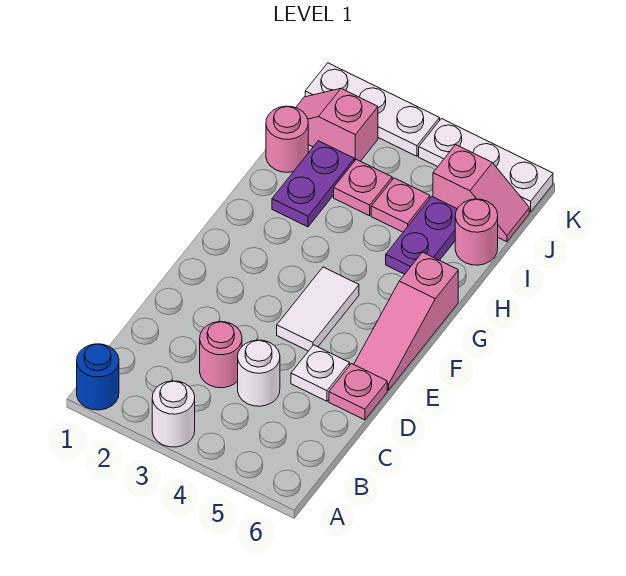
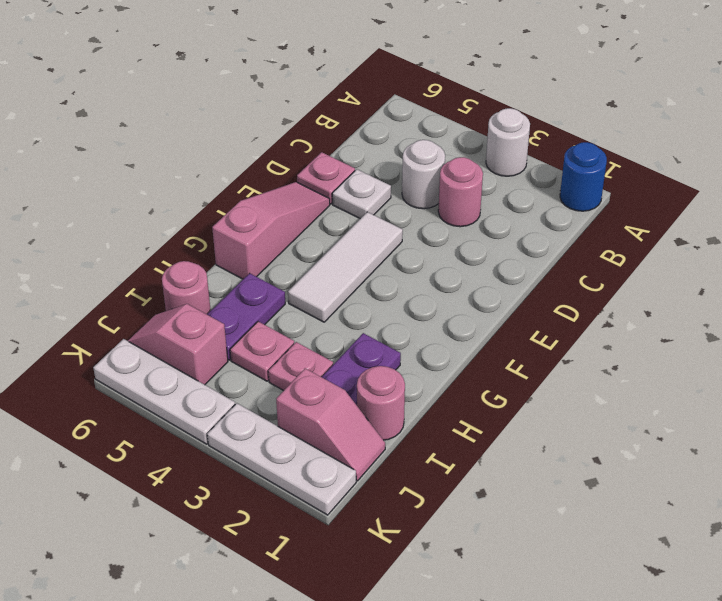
white 1x2 tile [277,267,359,351] -> white 1x3 tile [288,212,403,322]

